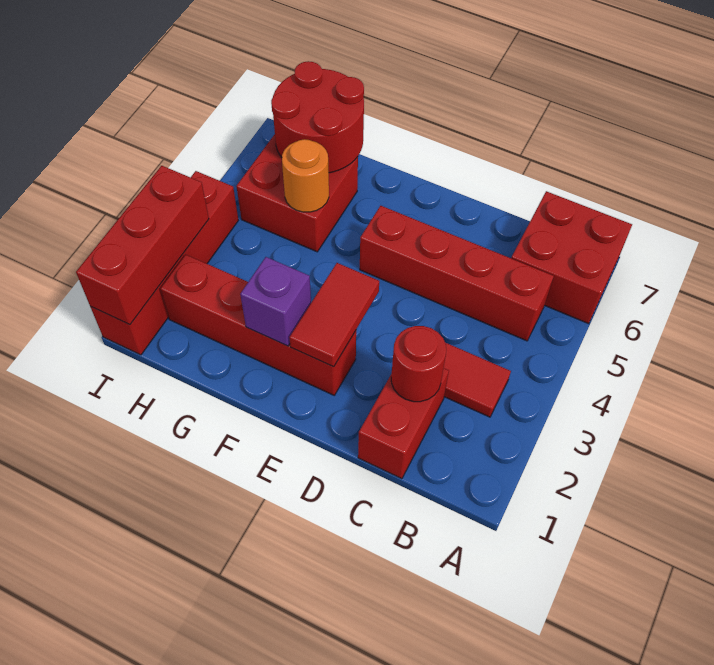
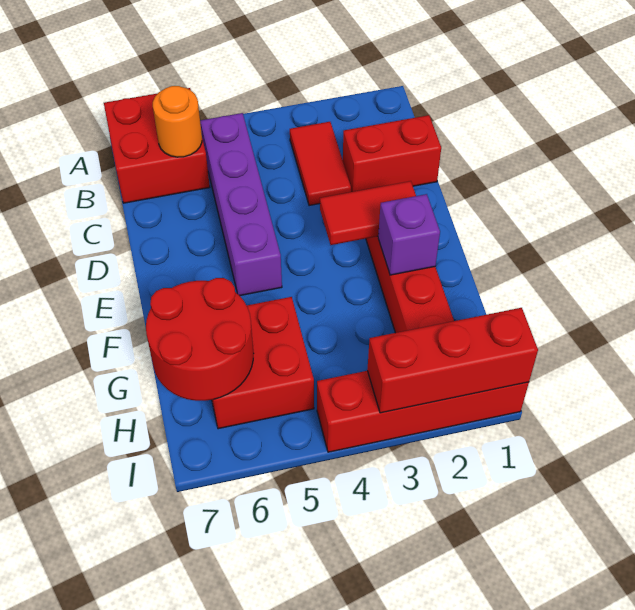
red 1x4 brick [360,206,554,341] -> purple 1x4 brick [200,113,282,296]
red 1x1 round brick [391,326,446,402] -> none
orange 1x1 round brick [282,139,329,212] -> orange 1x1 round brick moved to [153,86,202,157]

